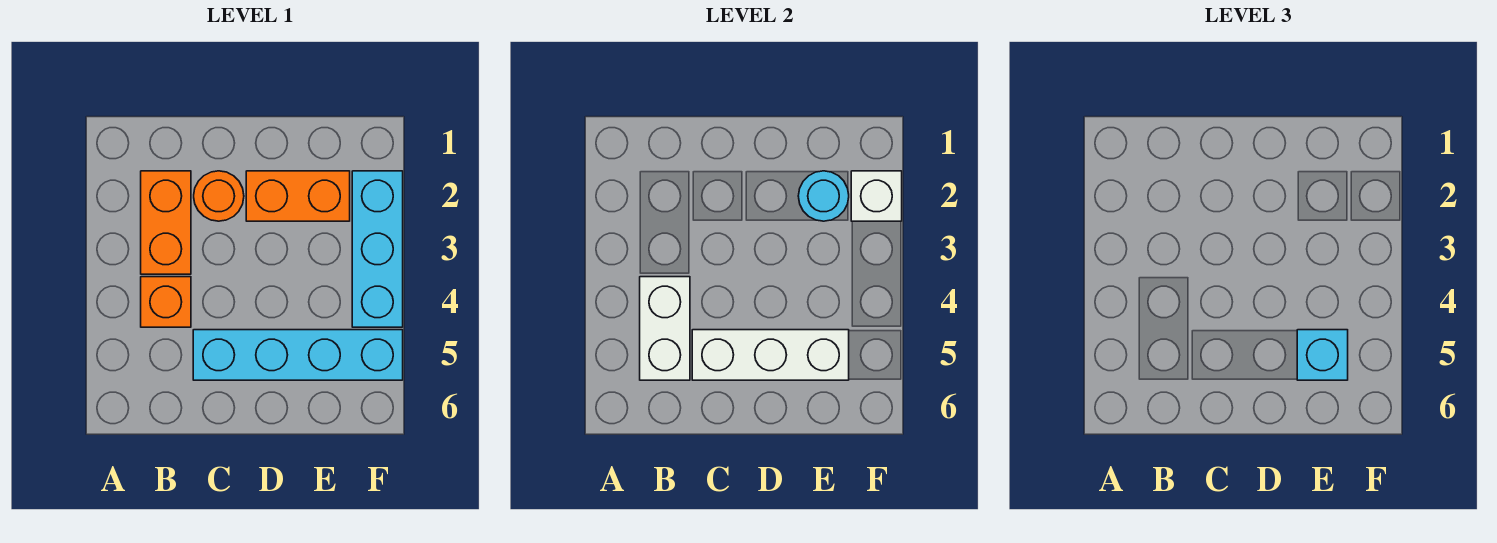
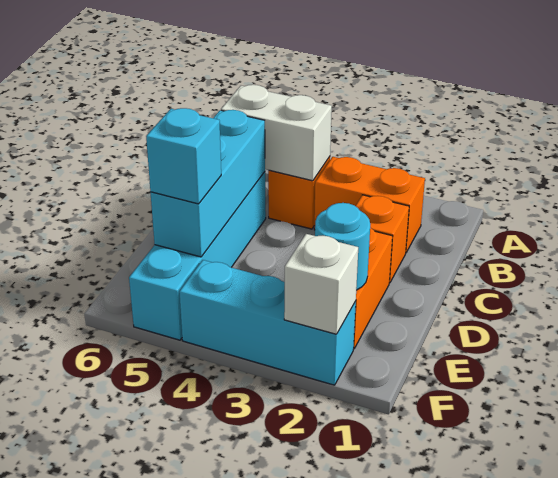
orange 1x1 round brick [194,171,244,221] -> orange 1x1 brick [356,195,409,283]
white 1x3 brick [692,330,849,380] -> cyan 1x3 brick [151,110,265,257]

